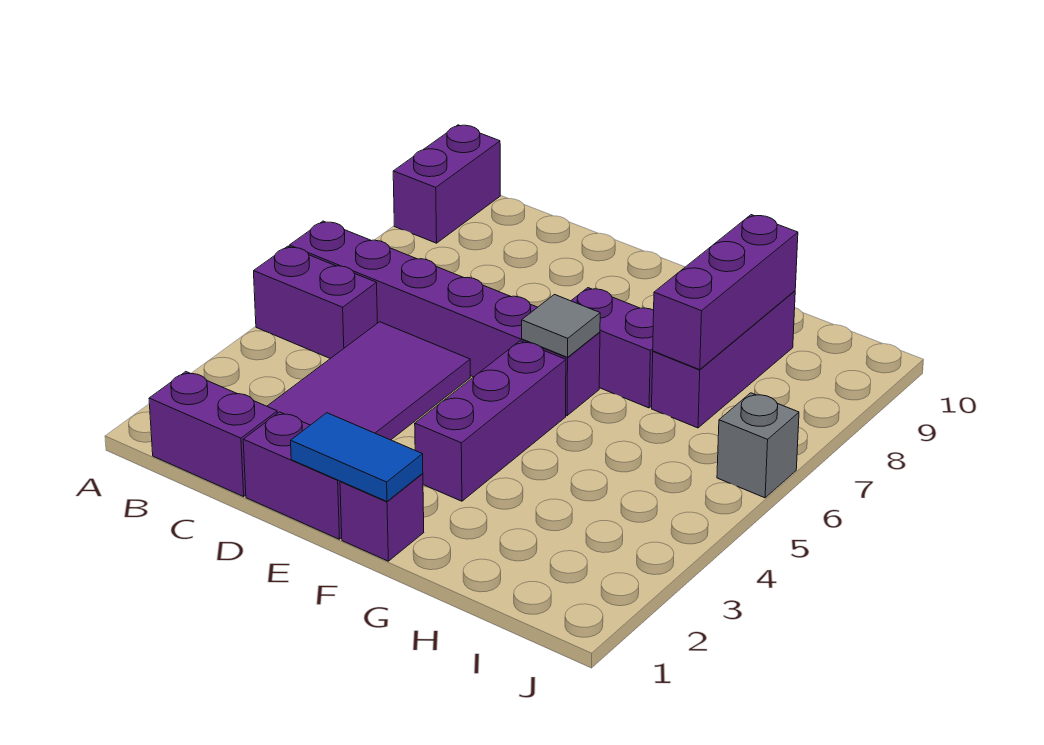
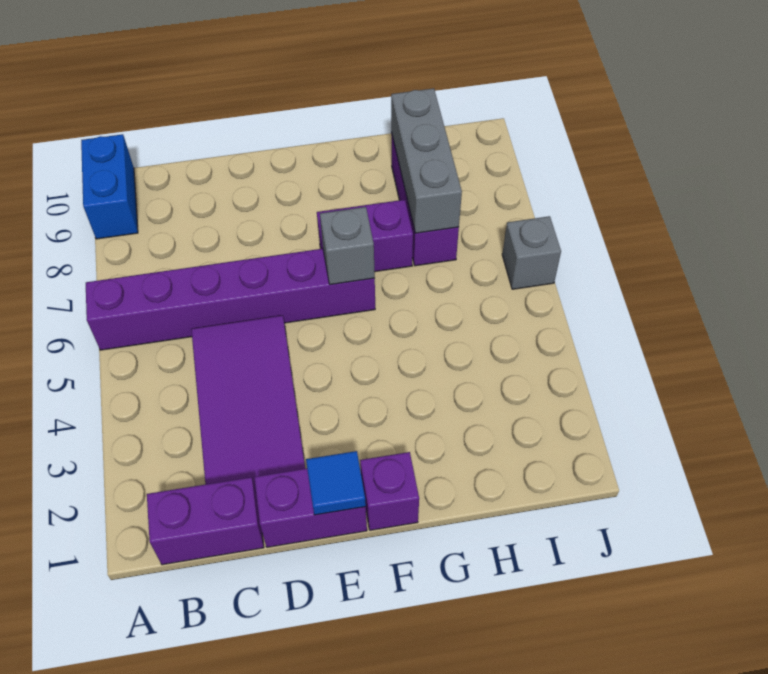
purple 1x2 brick [254,246,377,359] -> none
purple 1x2 brick [393,125,500,243] -> blue 1x2 brick [81,134,138,239]
blue 1x2 tile [291,413,423,501] -> blue 1x1 tile [306,451,366,515]
purple 1x3 brick [415,341,566,501] -> none
grey 1x1 tile [522,295,600,357] -> grey 1x1 brick [320,207,375,285]
purple 1x3 brick [653,215,798,370] -> grey 1x3 brick [391,88,462,233]

